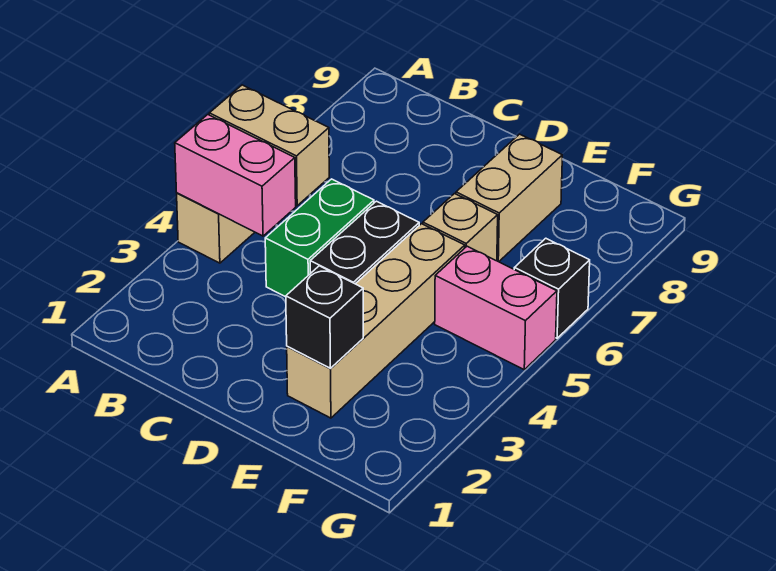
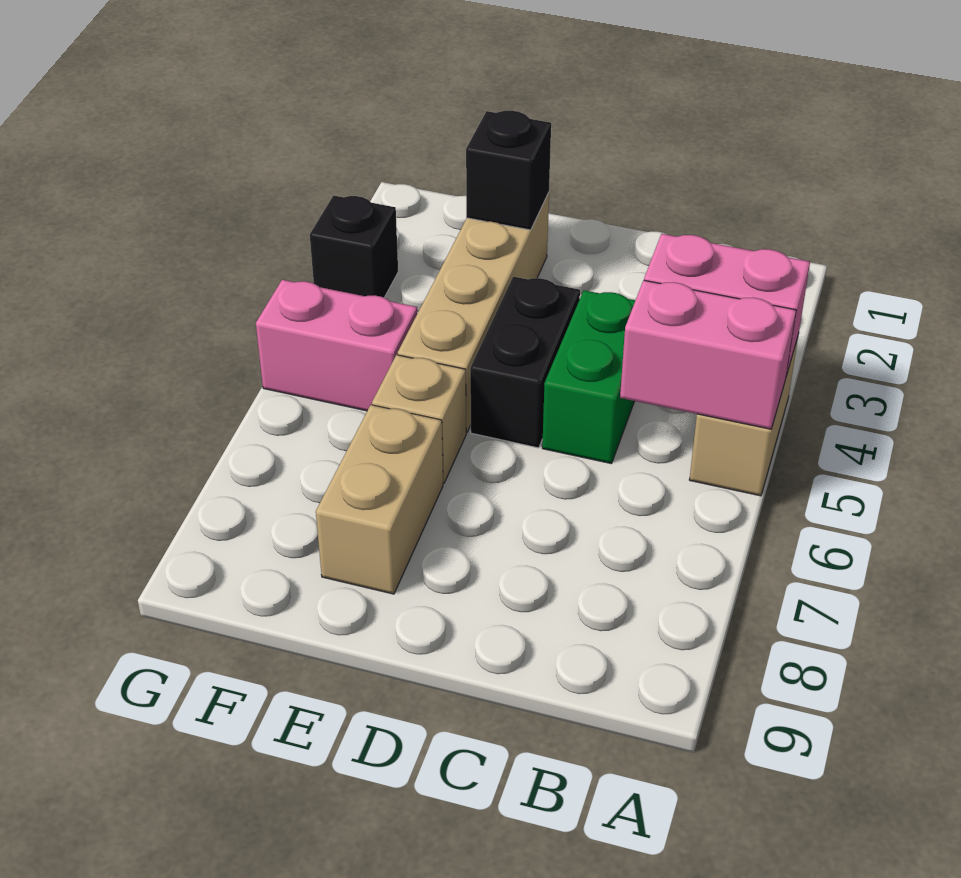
tan 1x2 brick [209,85,329,206] -> pink 1x2 brick [620,280,796,429]
black 1x1 brick [514,238,590,338] -> black 1x1 brick moved to [310,195,398,297]

